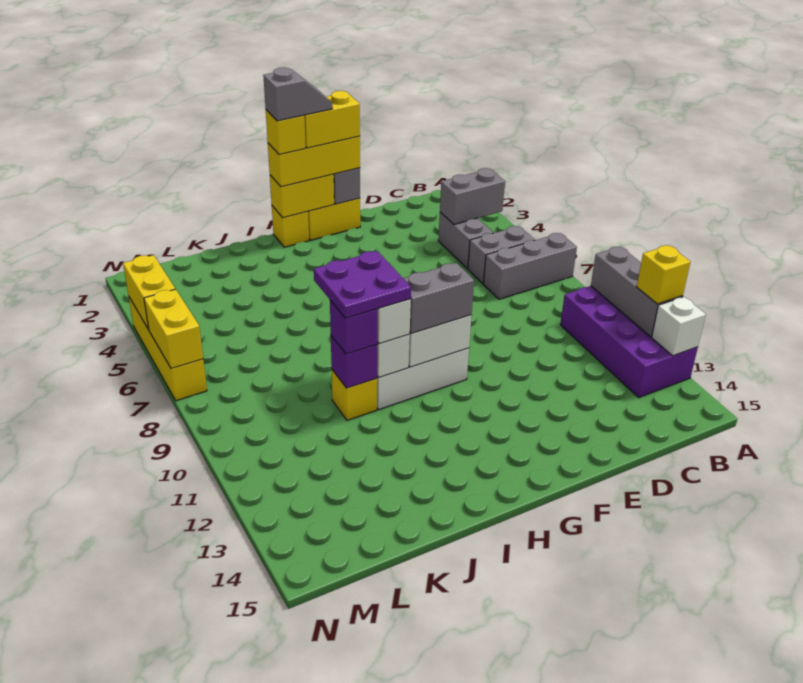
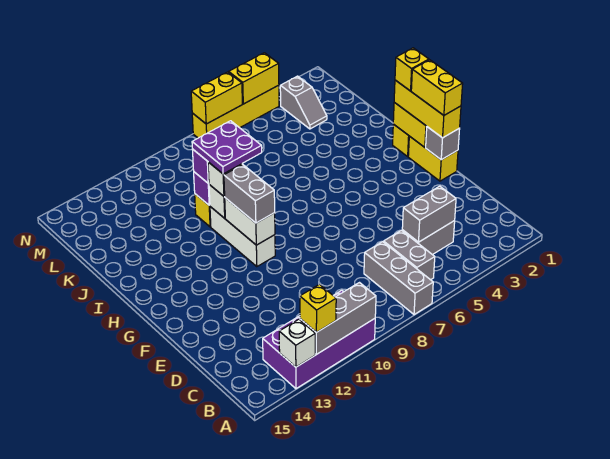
grey 1x2 brick [440,168,505,224] -> grey 1x2 brick turned to [402,186,456,242]
grey 1x2 slope [263,68,332,121] -> grey 1x2 slope moved to [280,76,327,129]

